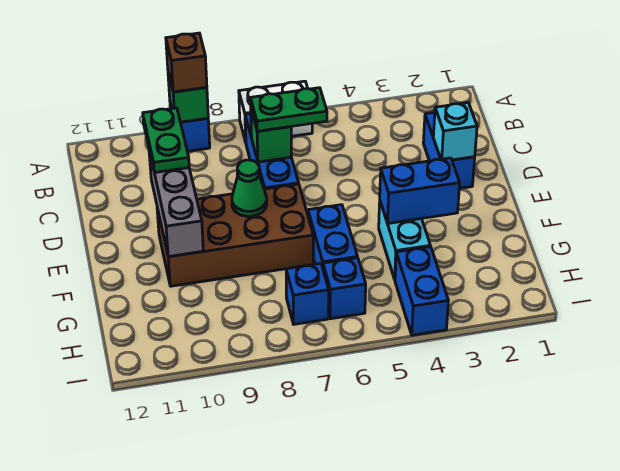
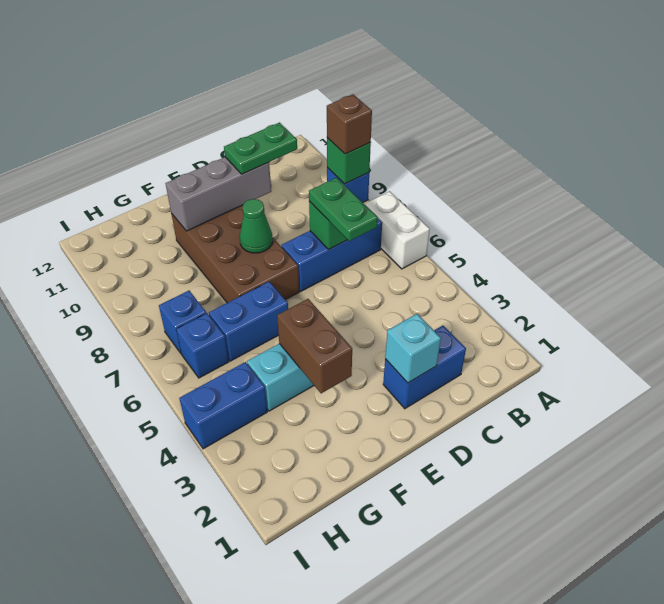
blue 1x2 brick [380,158,460,224] -> brown 1x2 brick [277,299,352,393]

